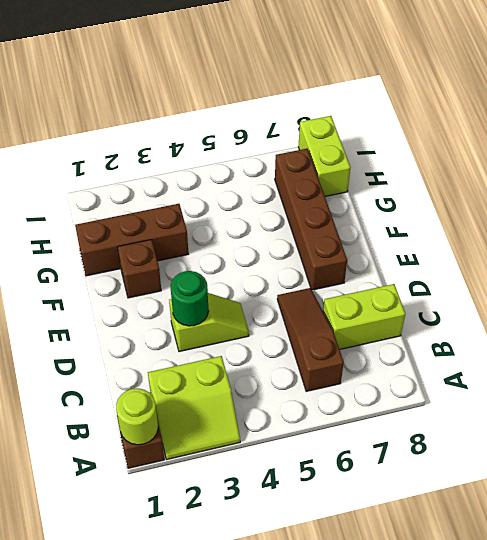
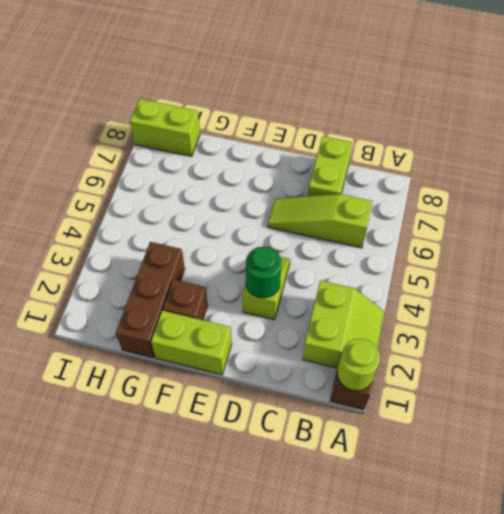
brown 1x3 slope [277,288,344,392] -> lime 1x3 slope [268,194,373,248]
none -> lime 1x2 brick [151,310,232,375]
brown 1x4 brick [275,149,347,290] -> none

